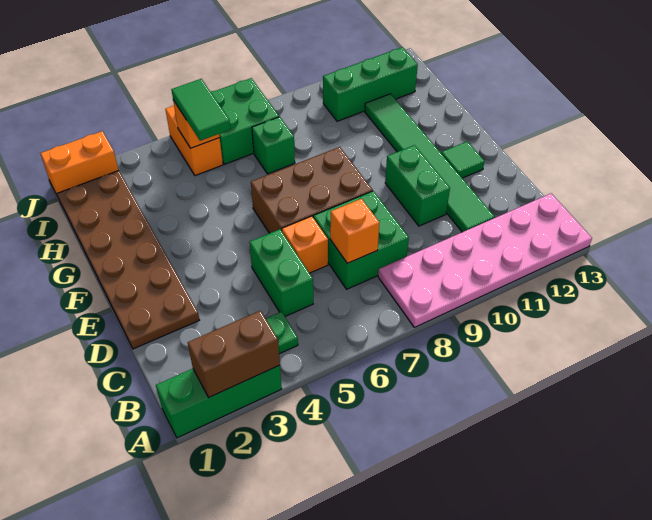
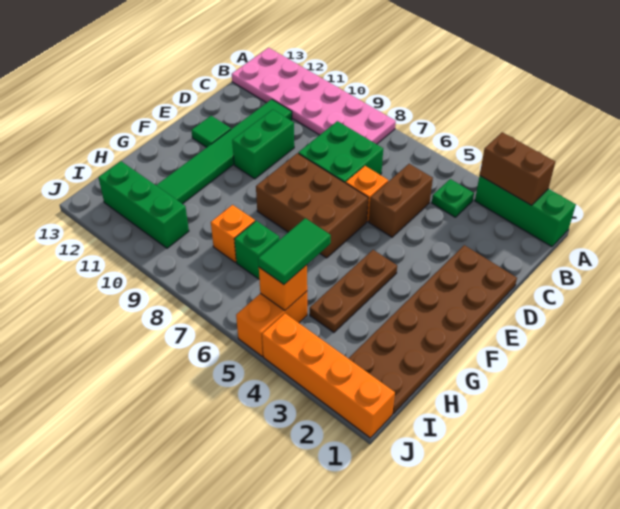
green 1x2 brick [249,229,313,316] -> brown 1x2 brick [369,164,433,237]
orange 1x1 brick [330,199,379,263] -> orange 1x1 brick moved to [211,205,255,262]
none -> brown 1x3 plate [310,250,397,332]
green 2x2 brick [211,78,279,164] -> none
orange 1x2 brick [40,131,119,199] -> orange 1x4 brick [262,313,395,438]

